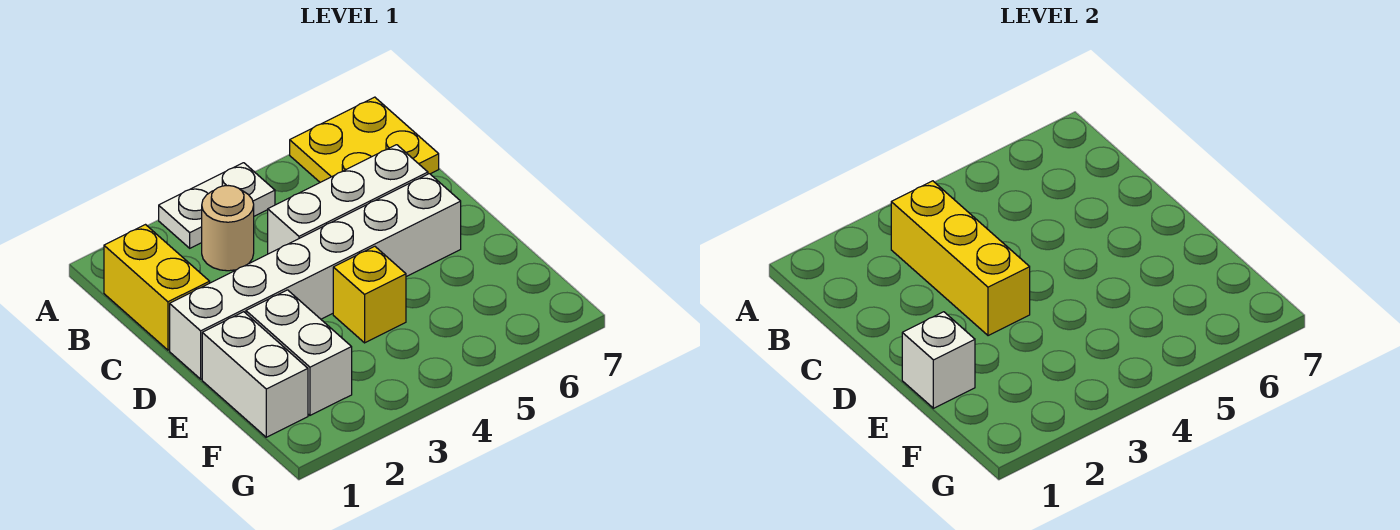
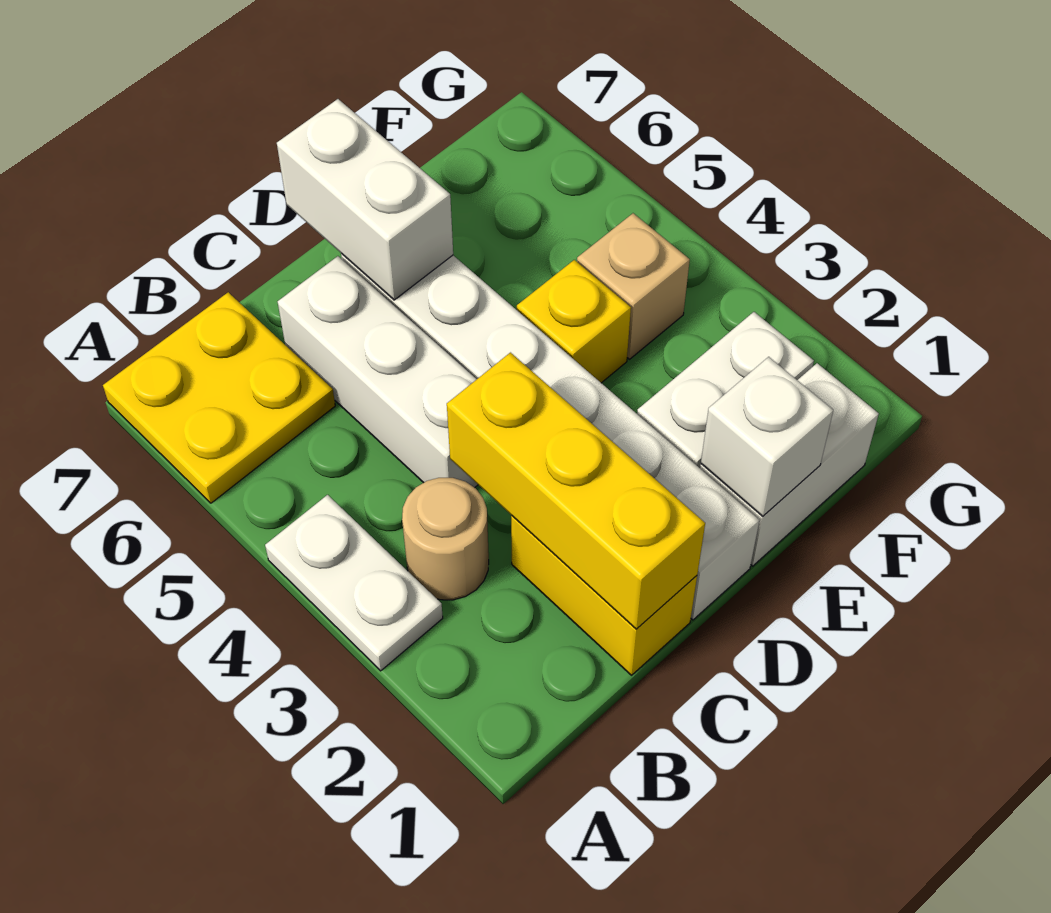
yellow 1x2 brick [104,225,210,350] -> yellow 1x2 brick turned to [511,515,697,675]
yellow 1x3 brick [891,181,1030,336] -> yellow 1x3 brick turned to [447,353,705,629]
none -> white 1x2 brick [277,99,453,300]
none -> tan 1x1 brick [577,213,690,359]

